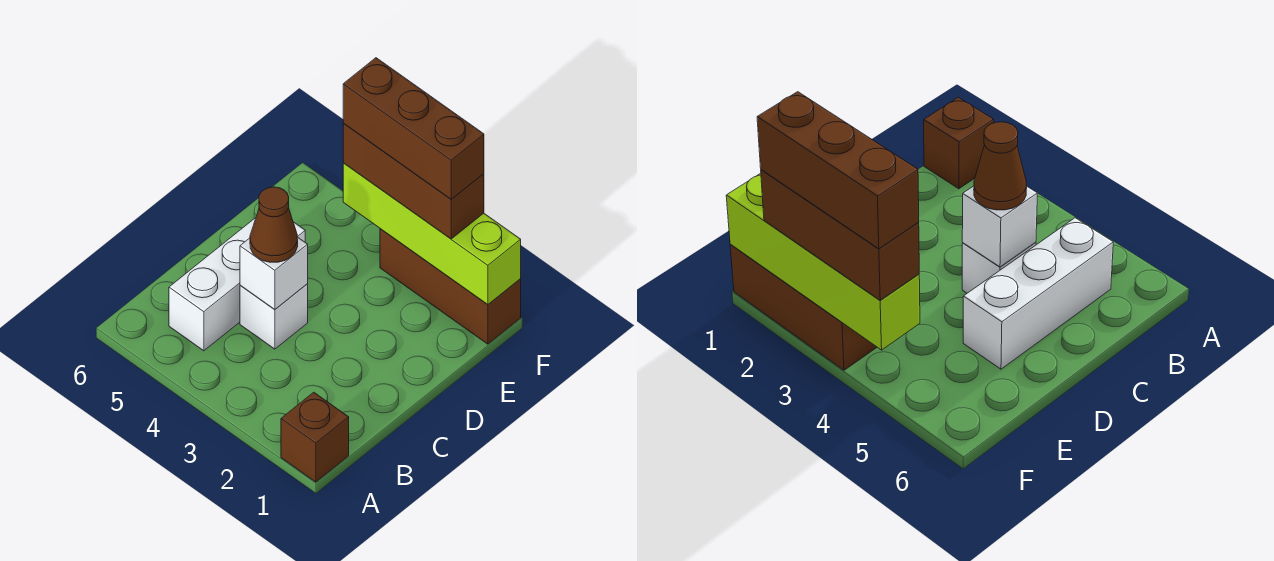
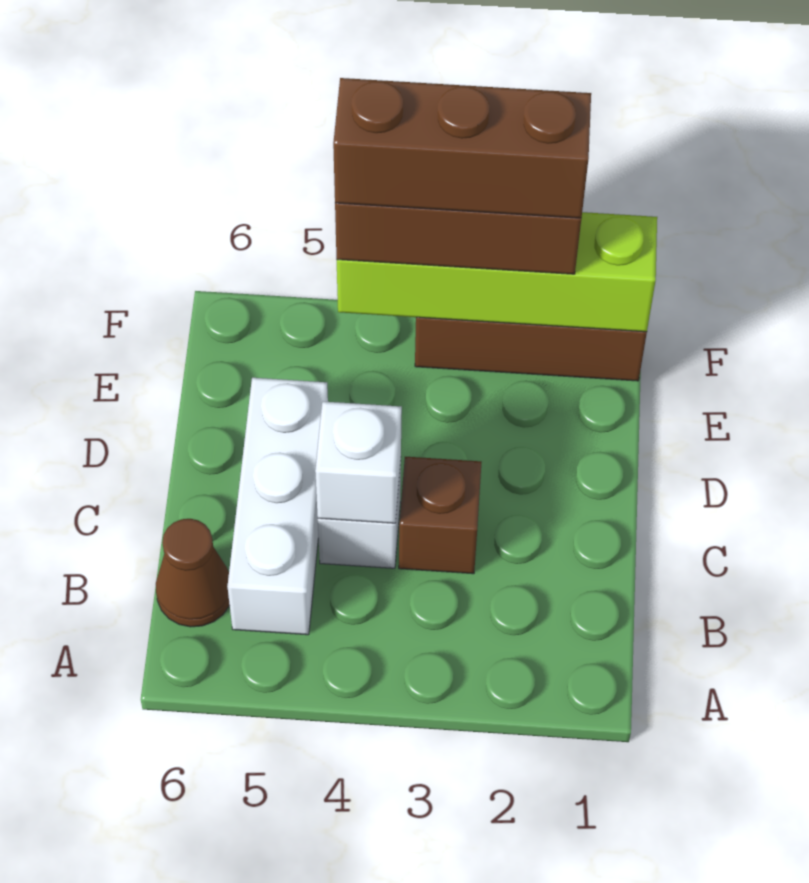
brown 1x1 brick [281,392,349,482] -> brown 1x1 brick moved to [399,457,482,574]
brown 1x1 cone [250,187,298,262] -> brown 1x1 cone moved to [156,519,230,627]

